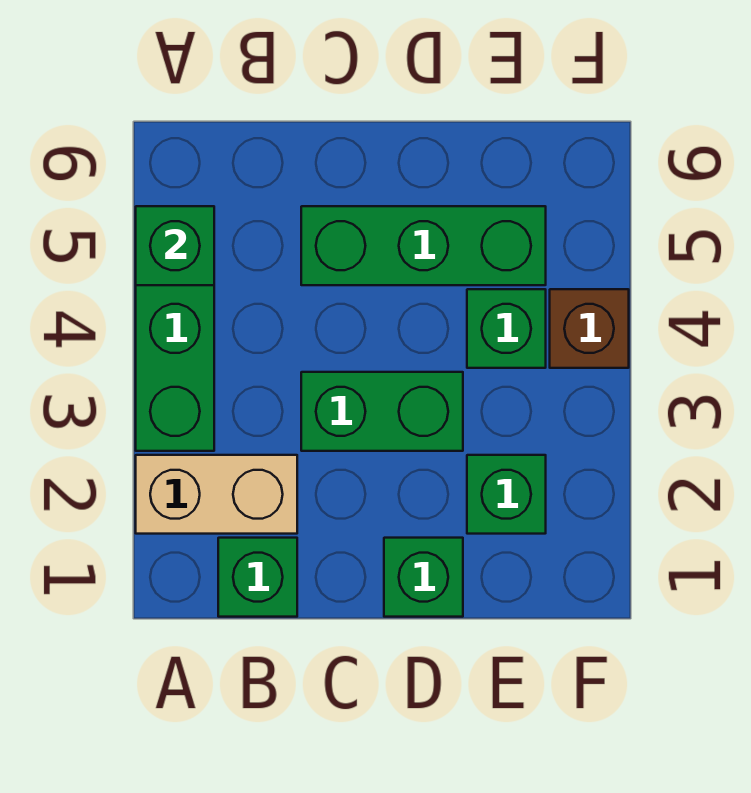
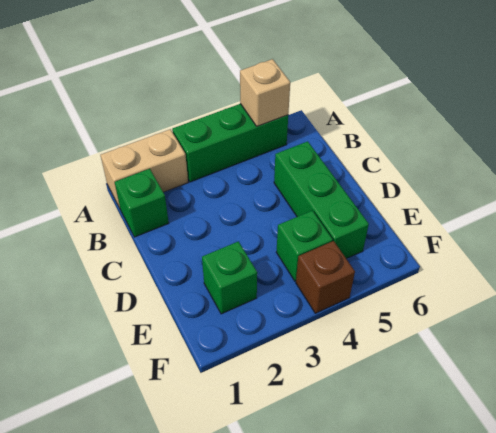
tan 1x2 brick [136,455,297,534] -> tan 1x2 brick turned to [101,129,188,208]
green 1x1 brick [136,206,214,285] -> tan 1x1 brick [240,59,290,126]
green 1x2 brick [301,372,463,451] -> none
green 1x1 brick [384,538,463,617] -> none

